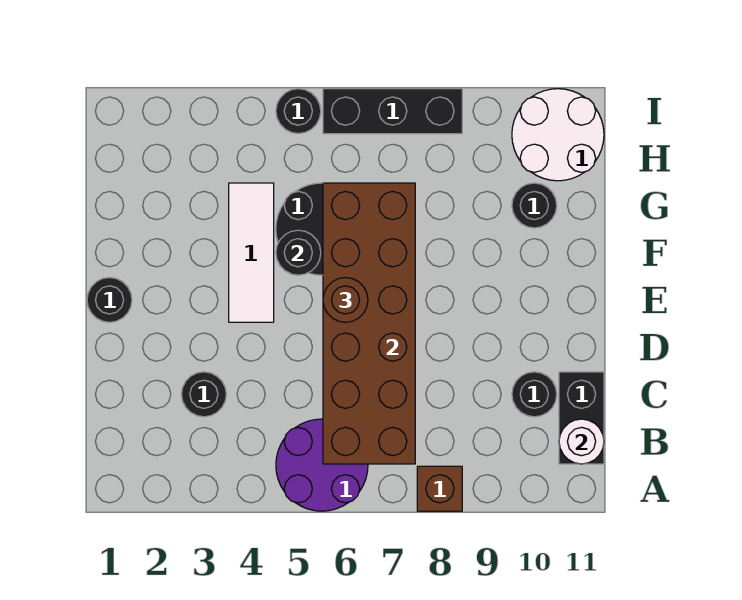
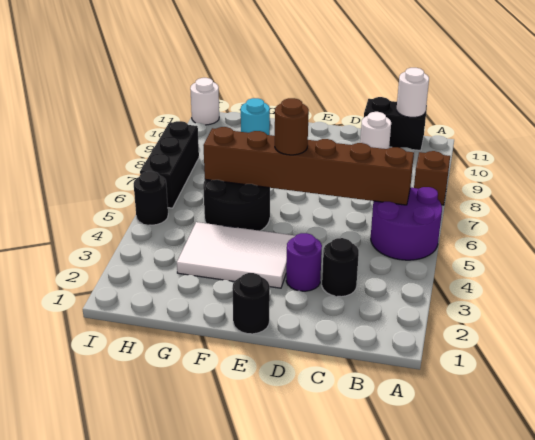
brown 2x6 brick [323,183,415,464] -> brown 1x6 brick [203,127,414,205]
black 1x1 round brick [512,372,557,417] -> white 1x1 round brick [360,112,391,149]
none -> purple 1x1 round brick [286,233,322,291]
white 1x3 tile [229,183,274,322] -> white 2x3 tile [177,222,295,288]
black 1x1 round brick [276,230,321,275] -> none
black 1x1 round brick [512,183,557,228] -> cyan 1x1 round brick [241,98,270,135]
white 2x2 round brick [512,89,604,181] -> white 1x1 round brick [190,78,219,125]

